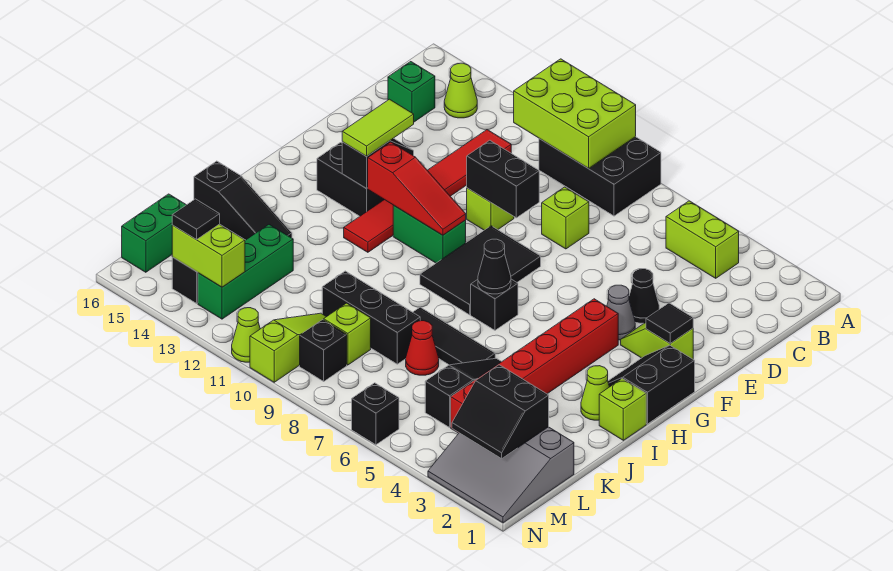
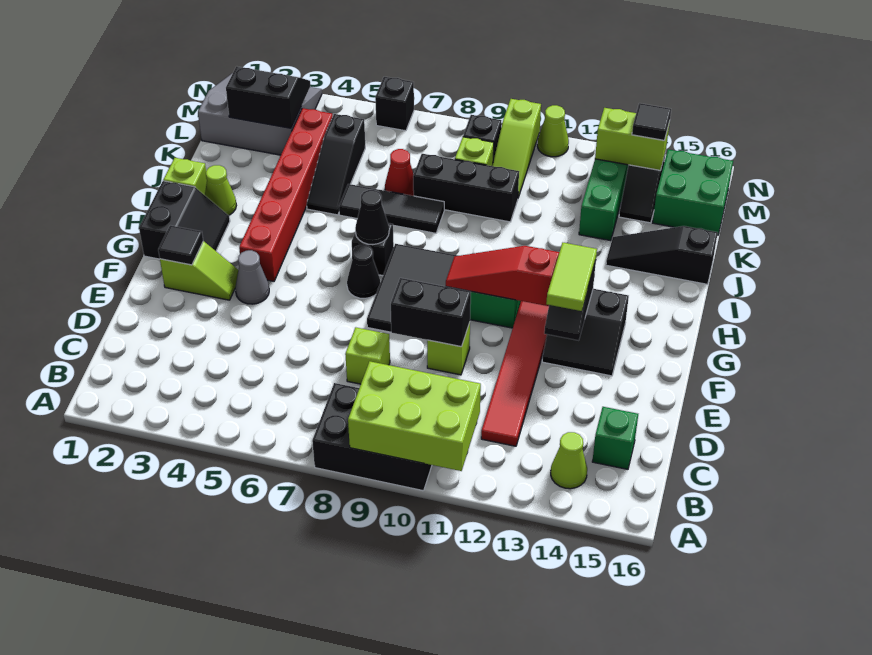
lime 1x2 brick [666,201,739,278] -> none
black 1x1 cone [629,269,659,323] -> black 1x1 cone moved to [347,245,380,299]
green 1x2 brick [122,194,186,272] -> green 2x2 brick [653,149,733,235]

